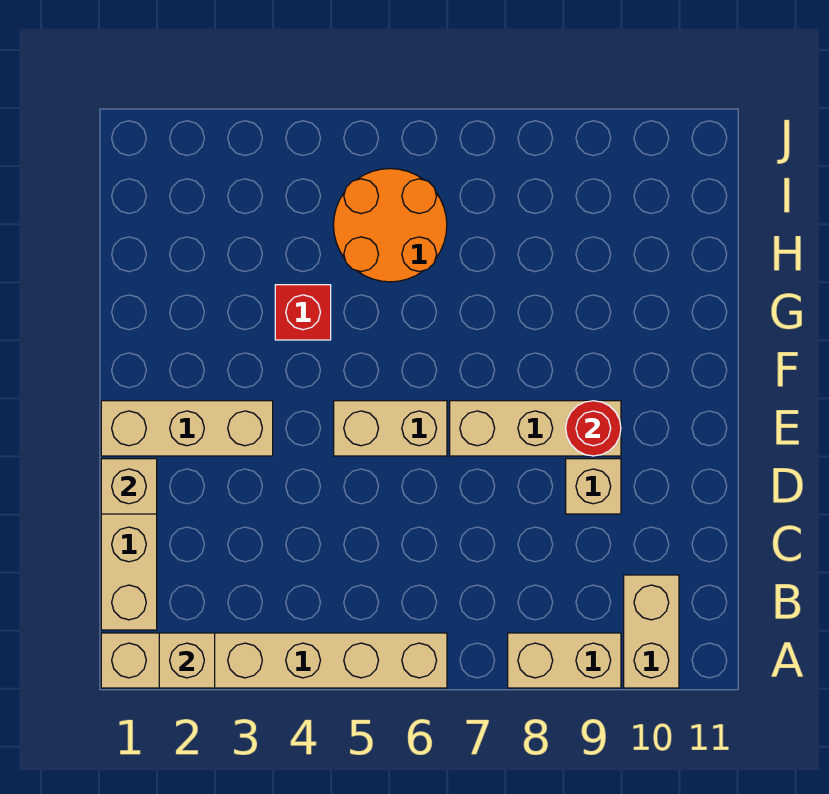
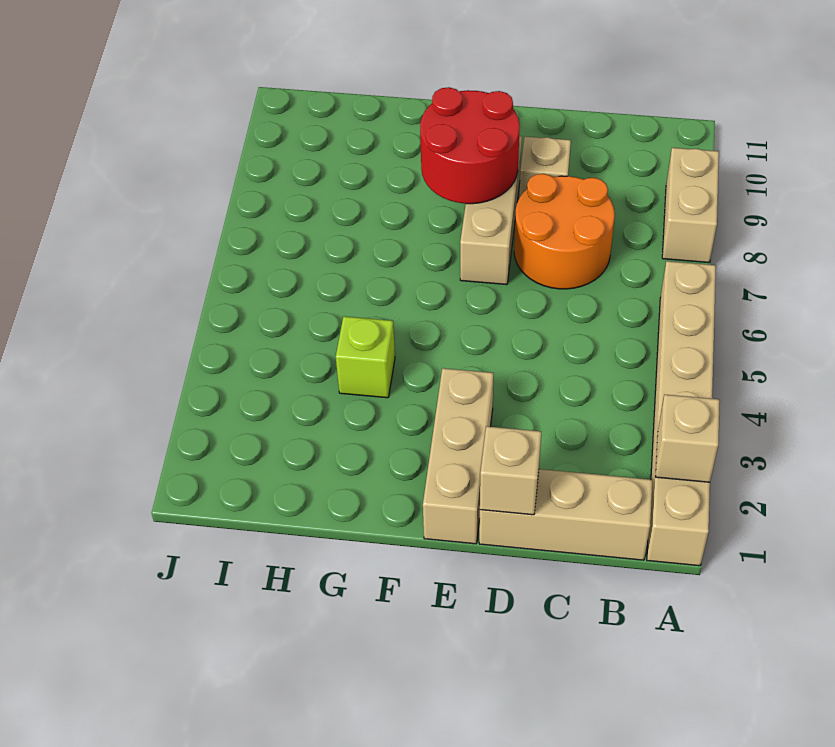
tan 1x2 brick [624,575,679,688] -> none
tan 1x2 brick [334,401,447,456] -> none
red 1x1 round brick [566,401,621,456] -> red 2x2 round brick [420,87,520,204]
red 1x1 brick [275,285,331,340] -> lime 1x1 brick [336,316,395,398]
orange 2x2 round brick [334,169,447,282] -> orange 2x2 round brick moved to [514,174,615,289]

